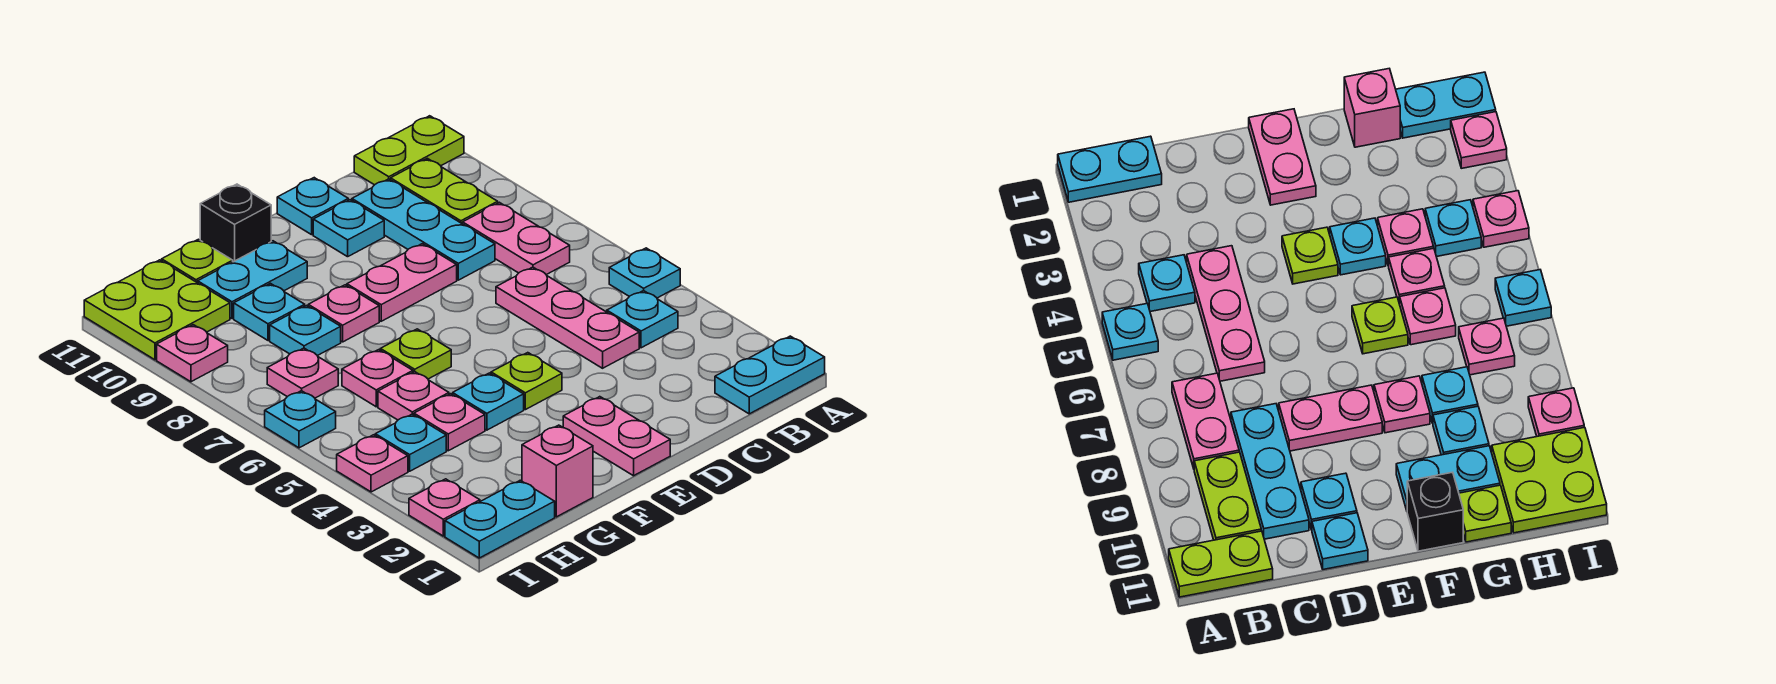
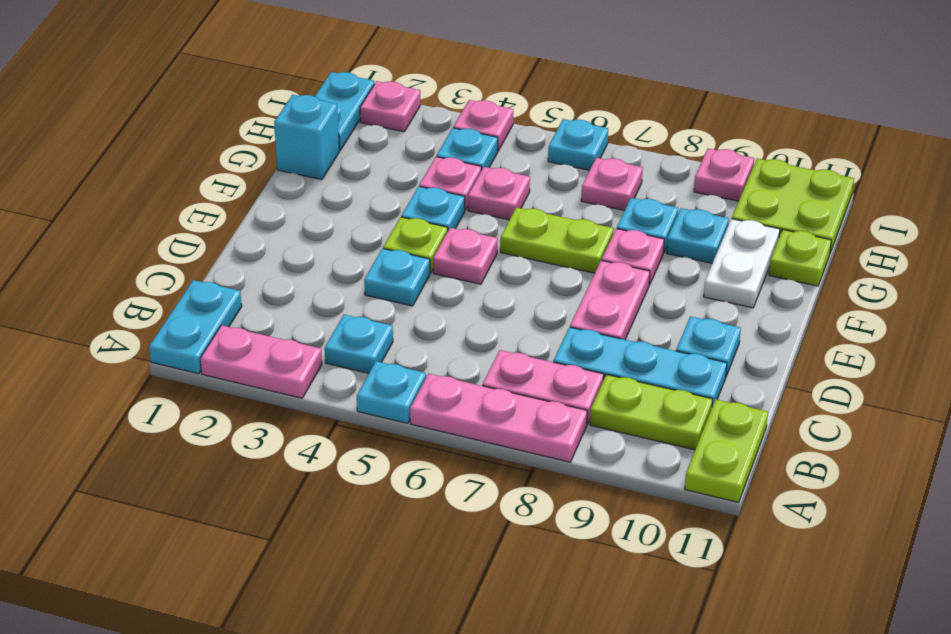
pink 1x3 plate [496,267,639,368] -> pink 1x3 plate moved to [410,373,587,462]
cyan 1x1 plate [277,178,348,235] -> cyan 1x1 plate moved to [364,249,430,306]
pink 1x2 plate [563,397,670,476] -> pink 1x2 plate moved to [200,325,322,398]
lime 1x1 plate [380,329,451,379] -> lime 1x2 plate [500,207,614,273]
cyan 1x2 plate [198,241,307,318] -> white 1x2 plate [704,219,780,308]
black 1x1 brick [200,184,271,262] -> none
pink 1x1 brick [522,425,593,517] -> cyan 1x1 brick [274,95,340,180]
pink 1x1 plate [342,350,413,407] -> pink 1x1 plate moved to [433,228,497,284]

